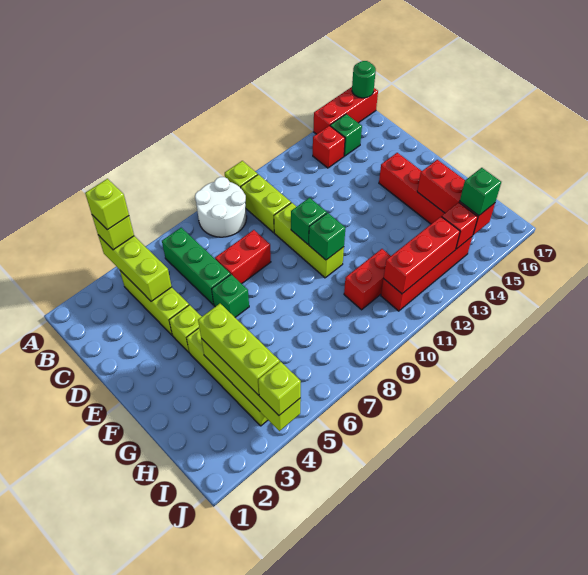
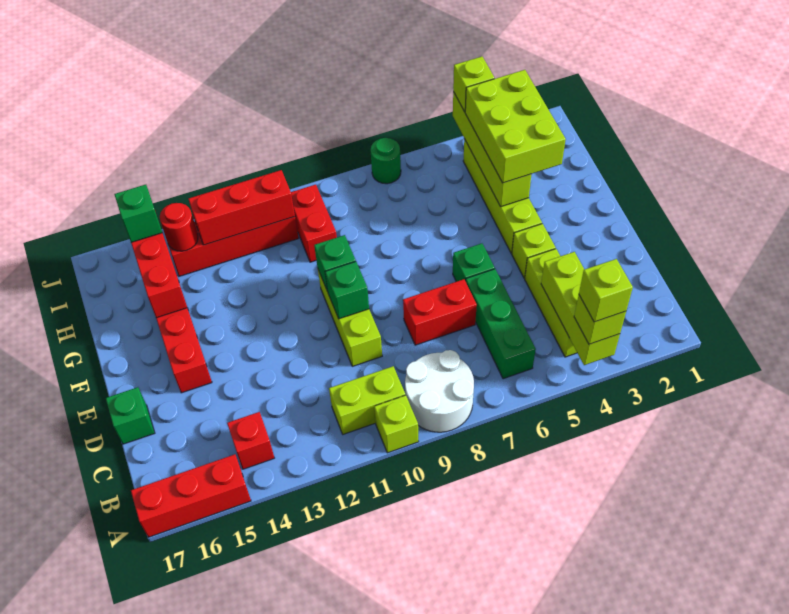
green 1x1 round brick [352,61,376,98] -> green 1x1 round brick moved to [371,138,401,184]
lime 1x2 brick [241,174,291,233] -> lime 1x2 brick turned to [329,366,405,434]
green 1x1 brick [330,114,362,156] -> green 1x1 brick moved to [106,387,155,444]
lime 1x3 brick [198,304,280,395] -> lime 2x3 brick [465,70,566,183]
red 1x2 brick [344,249,390,310] -> red 1x2 brick turned to [291,185,337,262]
red 1x1 brick [442,202,478,249] -> red 1x1 round brick [160,203,198,251]

